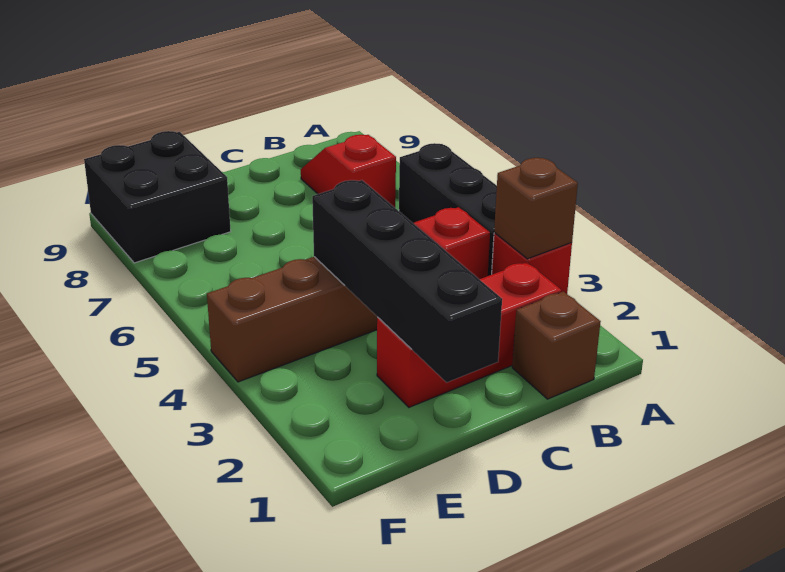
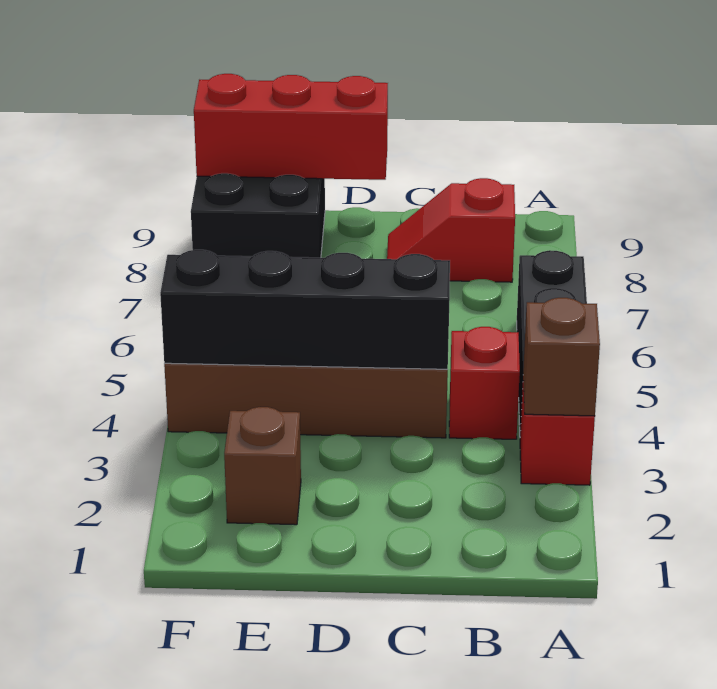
brown 1x1 brick [512,291,601,399] -> brown 1x1 brick moved to [224,407,301,525]
red 1x3 brick [377,262,562,407] -> red 1x3 brick moved to [194,74,388,180]
red 1x2 slope [301,135,396,207] -> red 1x2 slope turned to [387,178,515,282]
black 1x4 brick [312,180,502,382] -> black 1x4 brick turned to [160,250,450,369]

